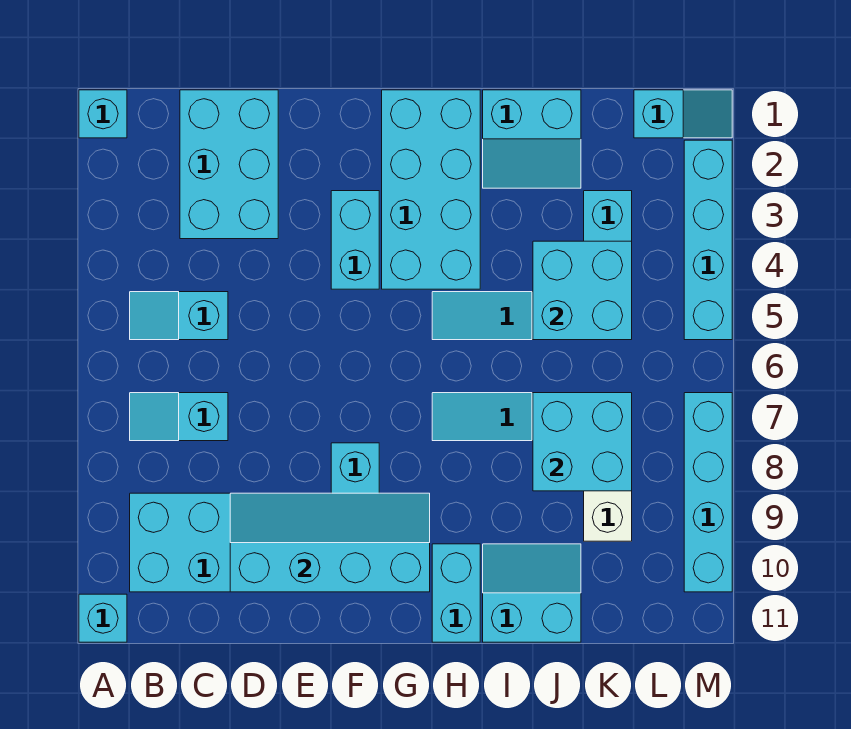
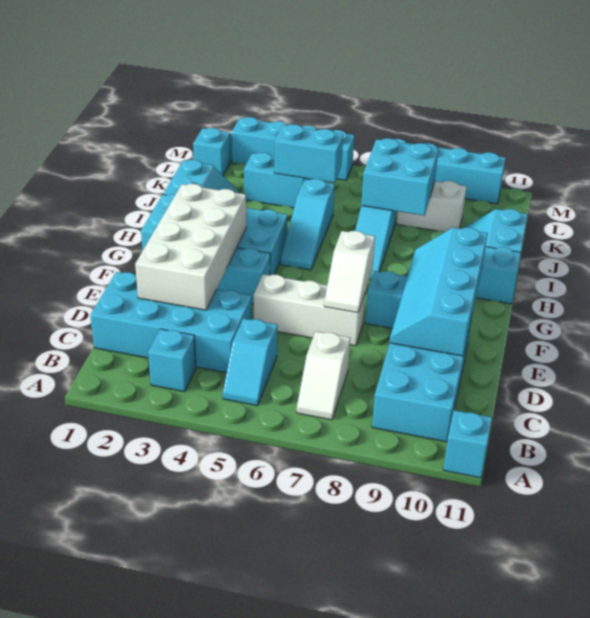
cyan 1x1 brick [79,90,127,138] -> cyan 1x1 brick moved to [148,329,196,392]
cyan 1x2 slope [130,393,228,441] -> white 1x2 slope [297,331,350,420]
cyan 2x3 brick [180,90,278,239] -> cyan 2x4 brick [90,272,252,373]
none -> white 2x4 brick [135,184,246,310]
none -> white 1x3 brick [254,274,365,346]
none -> white 1x2 slope [324,231,375,313]
cyan 2x2 brick [533,241,632,340] -> cyan 1x2 brick [274,124,343,183]

